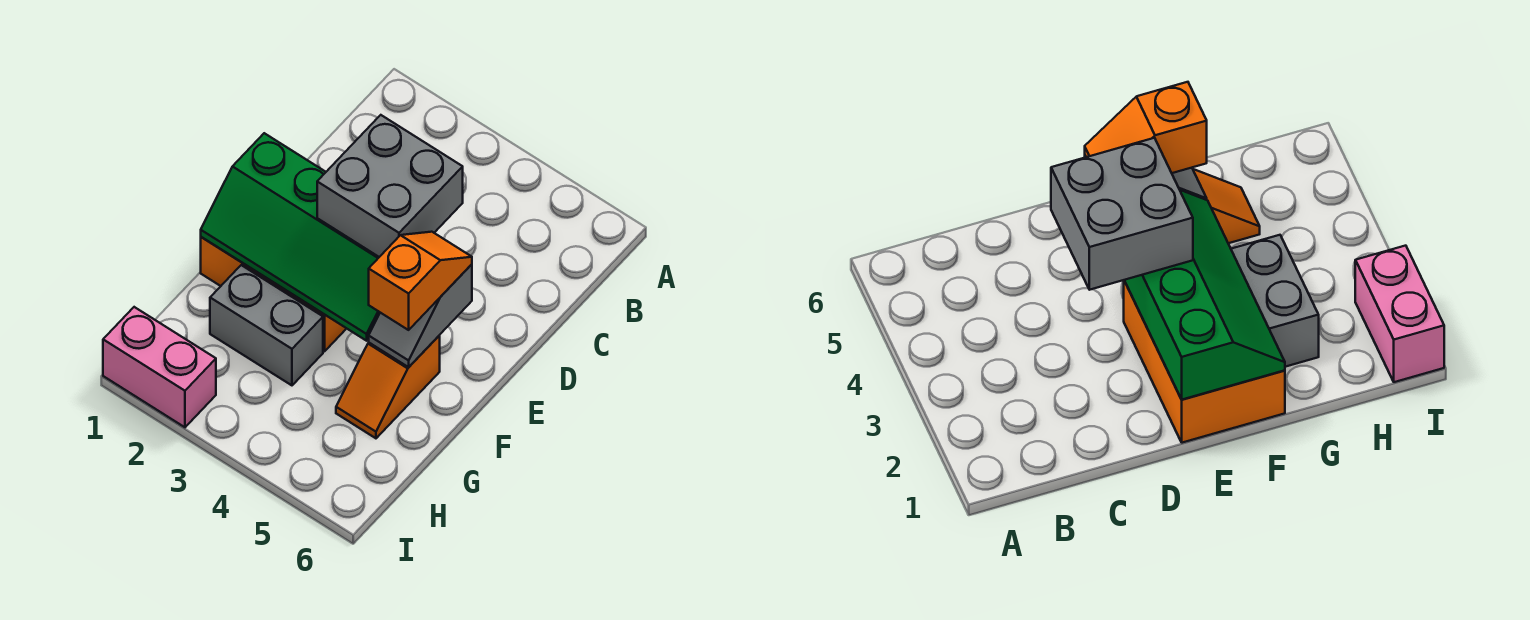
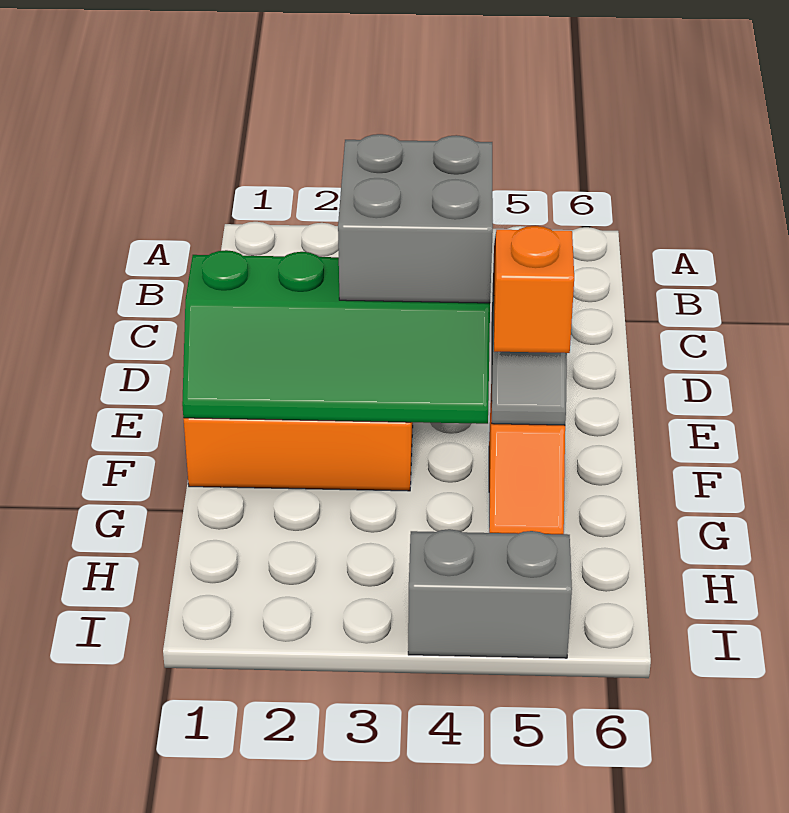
grey 1x2 brick [210,265,323,385] -> grey 1x2 brick moved to [408,529,572,658]
pink 1x2 brick [103,307,216,427] -> none

